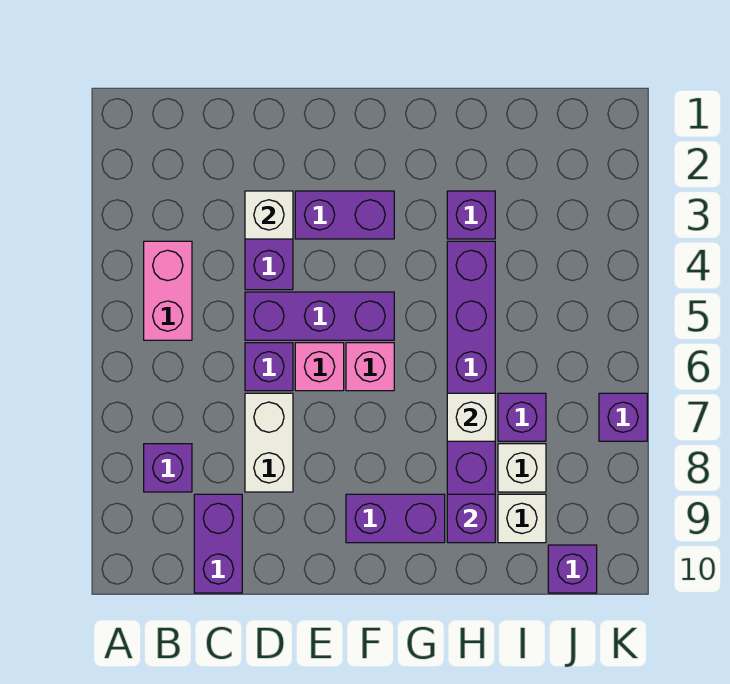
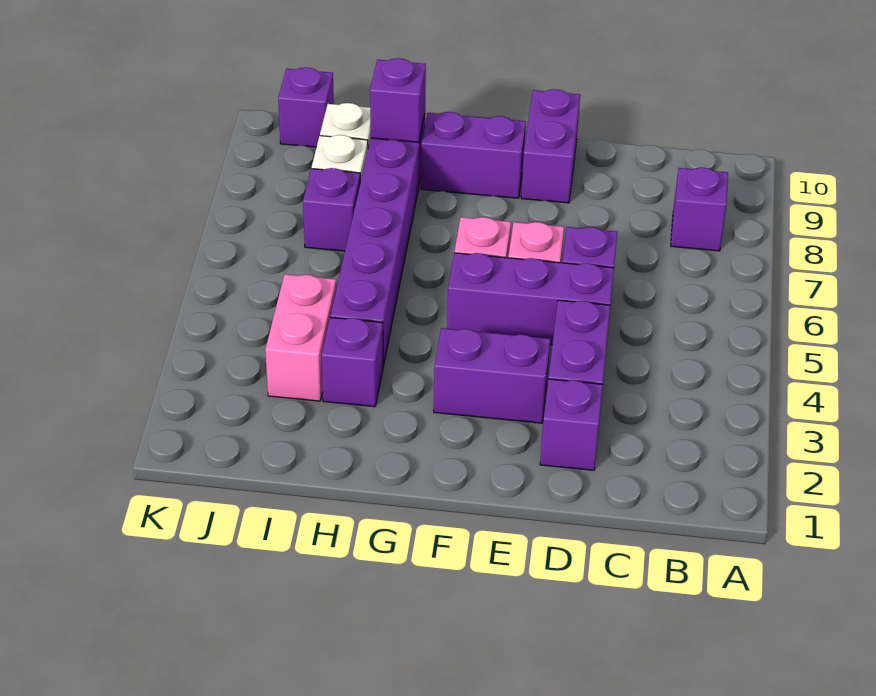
pink 1x2 brick [144,241,192,340] -> pink 1x2 brick moved to [265,274,336,401]
purple 1x2 brick [194,494,242,593] -> purple 1x2 brick moved to [521,89,580,203]
white 1x1 brick [245,191,293,239] -> none
white 1x2 brick [245,393,293,492] -> none
white 1x1 brick [447,393,495,441] -> none
purple 1x1 brick [599,393,647,441] -> purple 1x1 brick moved to [540,379,603,470]

